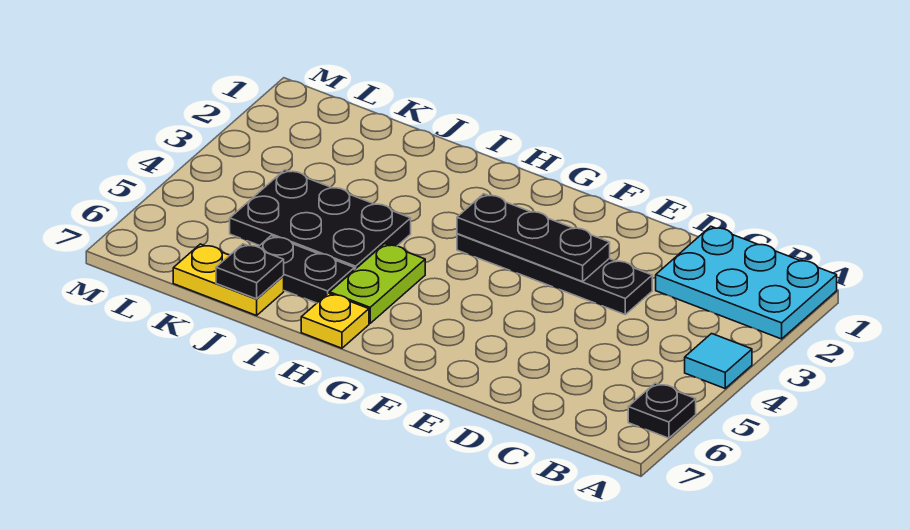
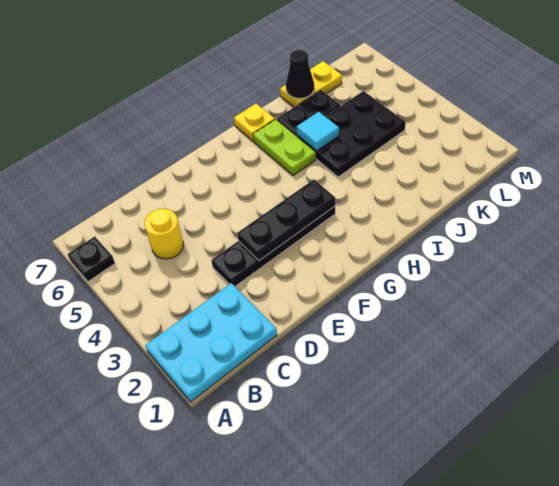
cyan 1x1 tile [685,334,752,388] -> cyan 1x1 tile moved to [297,112,339,151]
none -> yellow 1x1 round brick [144,209,184,259]
black 1x1 plate [216,244,284,299] -> black 1x1 cone [286,50,314,98]

